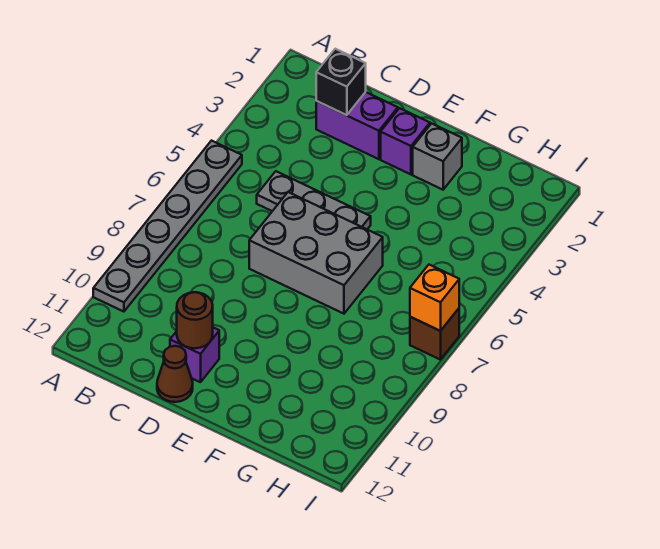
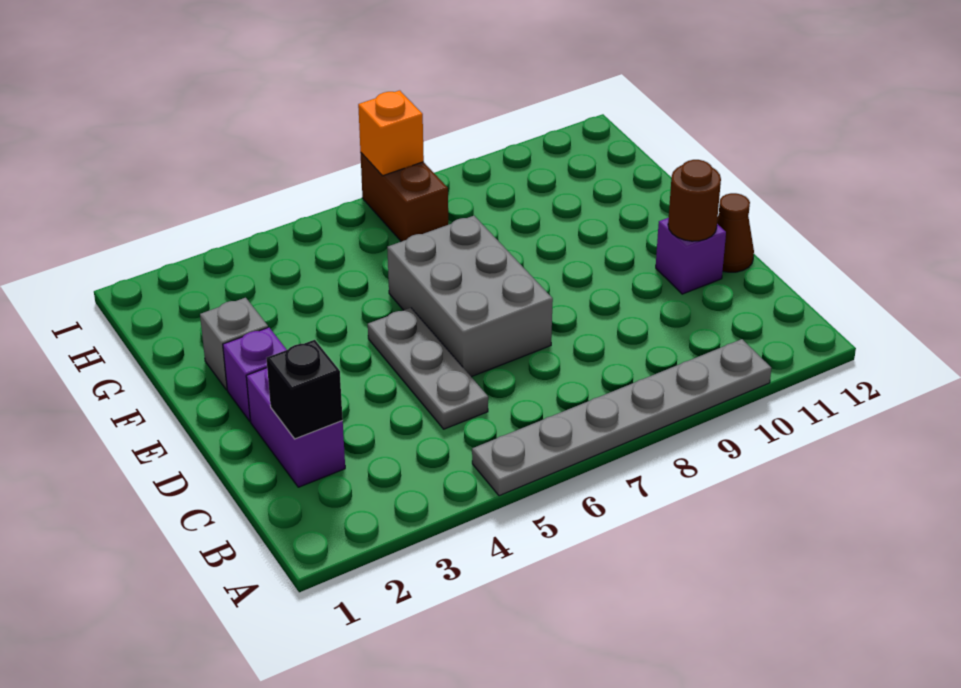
brown 1x1 brick [410,309,459,360] -> brown 1x2 brick [361,153,448,242]

